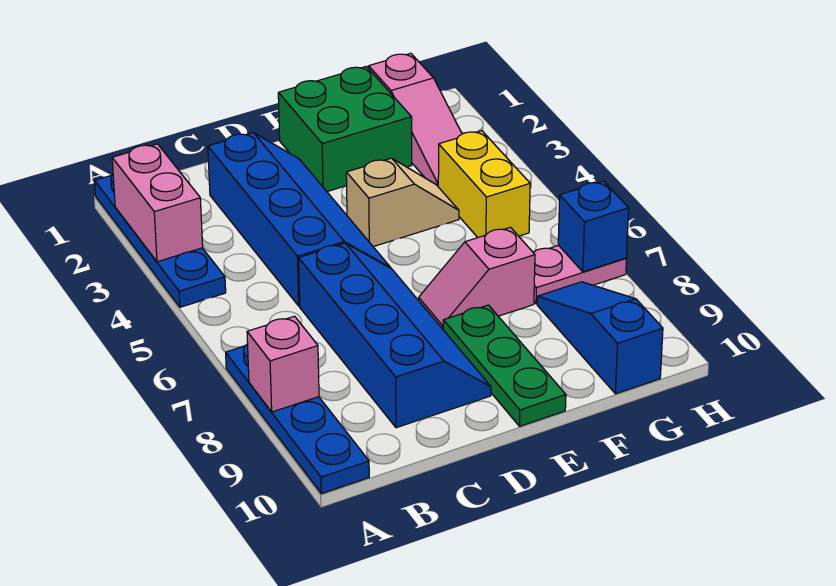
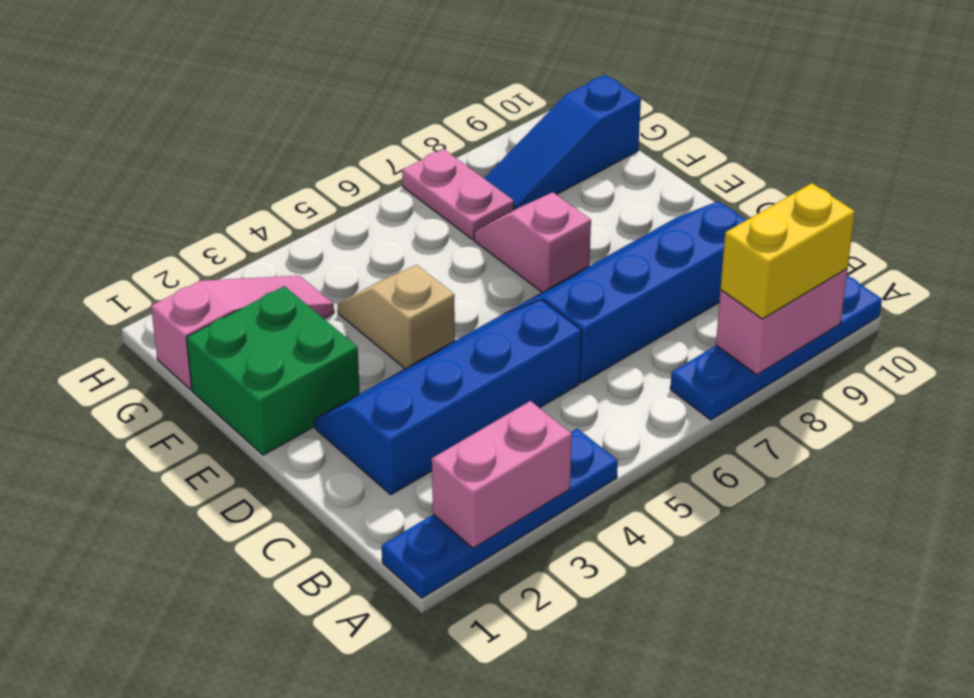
pink 1x1 brick [247,316,319,412] -> pink 1x2 brick [716,269,848,375]
pink 1x2 slope [419,227,535,329] -> pink 1x2 slope turned to [474,192,591,292]
green 1x3 plate [443,305,566,426] -> none
yellow 1x2 brick [438,131,530,237] -> yellow 1x2 brick moved to [721,183,855,319]
blue 1x1 brick [558,181,629,272] -> none

